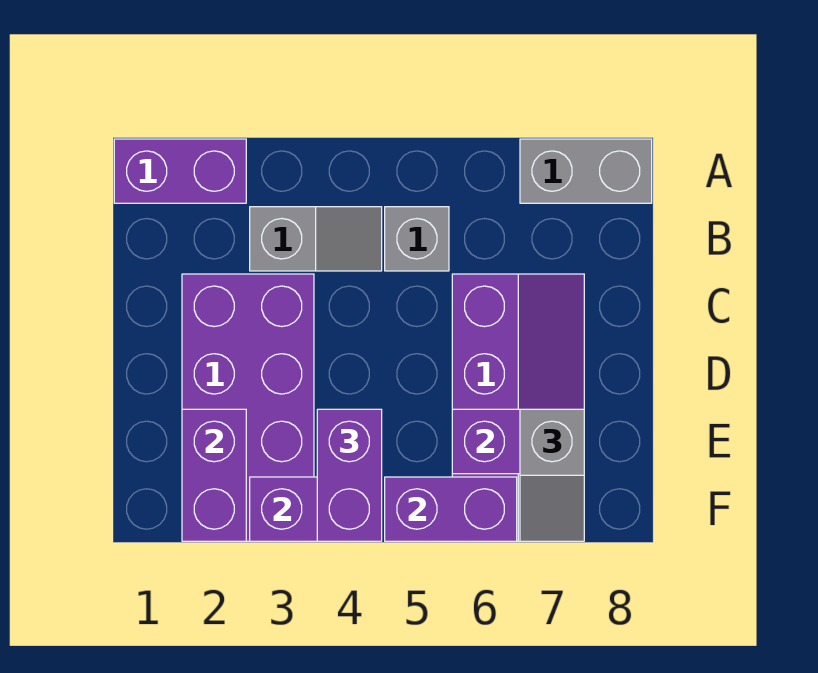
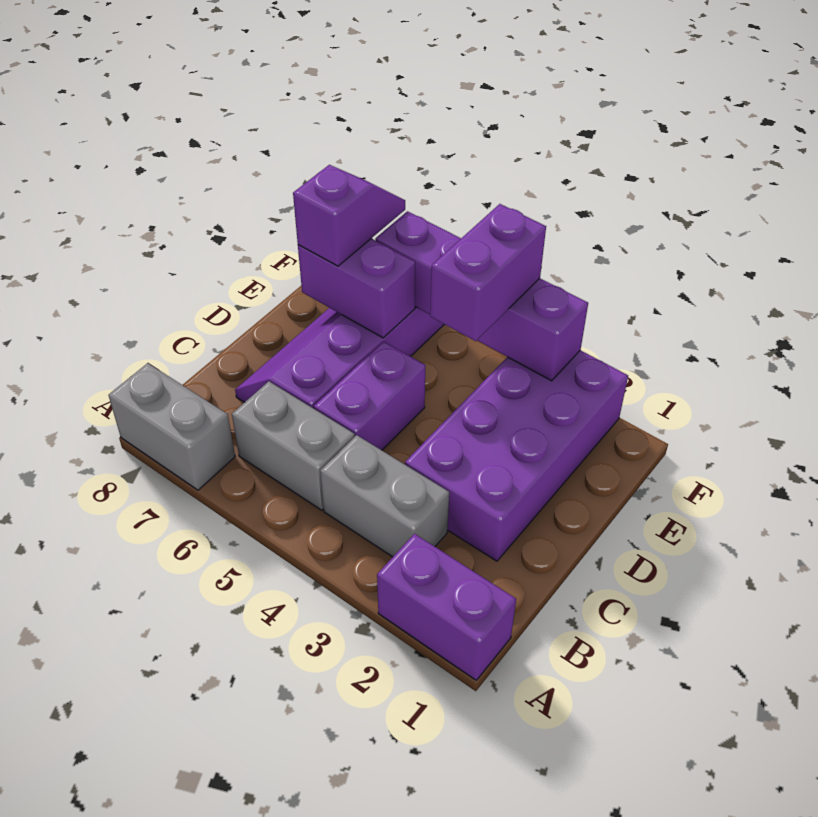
grey 1x2 slope [250,207,382,271] -> grey 1x2 brick [320,435,449,557]
grey 1x1 brick [385,207,449,271] -> grey 1x2 brick [232,381,355,510]
purple 1x2 brick [182,409,246,541] -> purple 1x2 brick moved to [314,341,425,450]
grey 1x2 slope [520,409,584,541] -> purple 1x2 slope [293,165,405,266]

